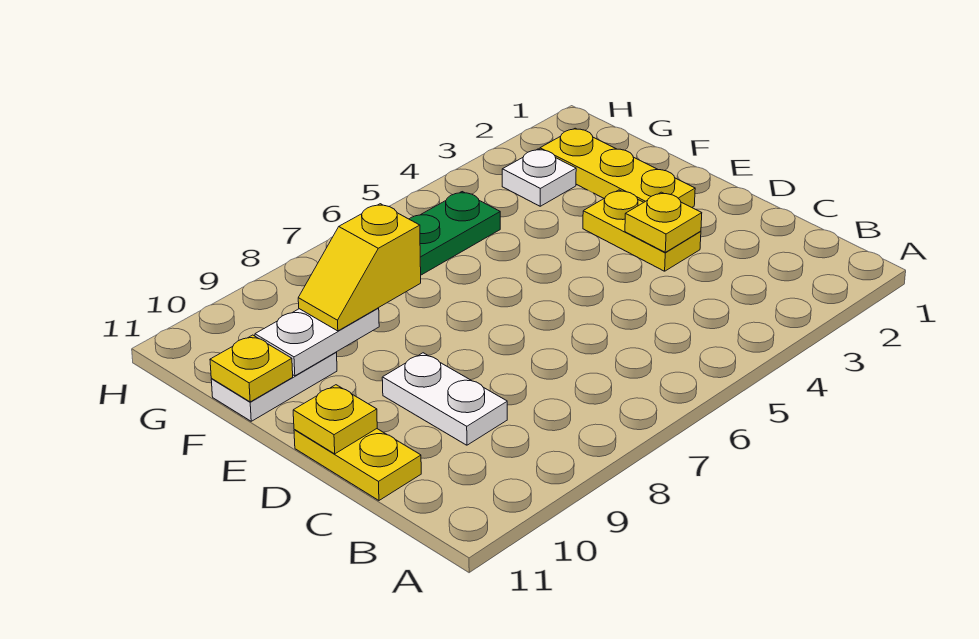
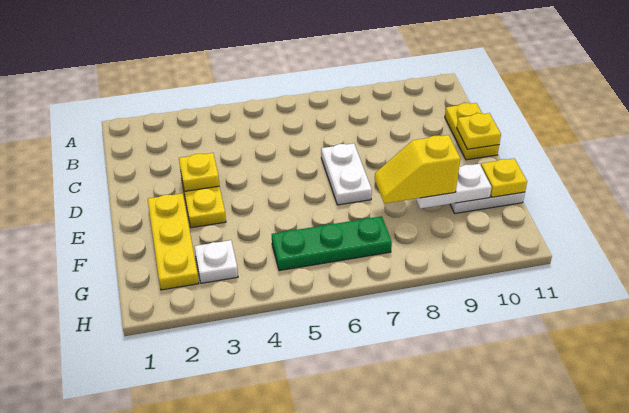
white 1x2 plate [382,353,507,445] -> white 1x2 plate moved to [321,143,372,205]
yellow 1x2 slope [298,204,421,331] -> yellow 1x2 slope turned to [375,135,460,204]

